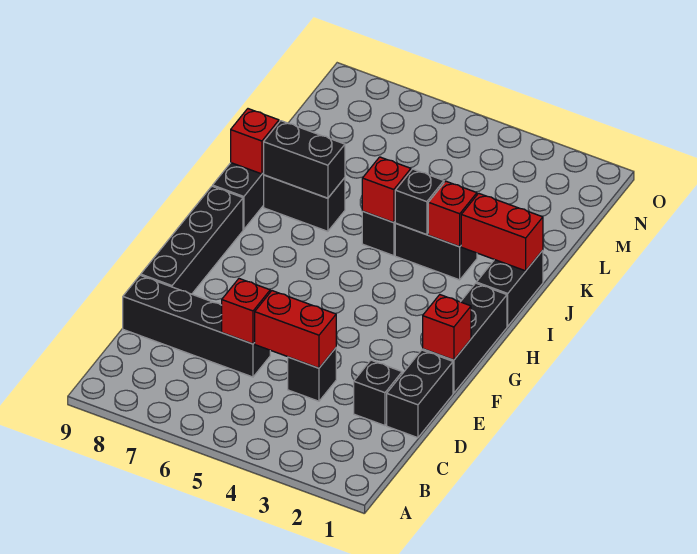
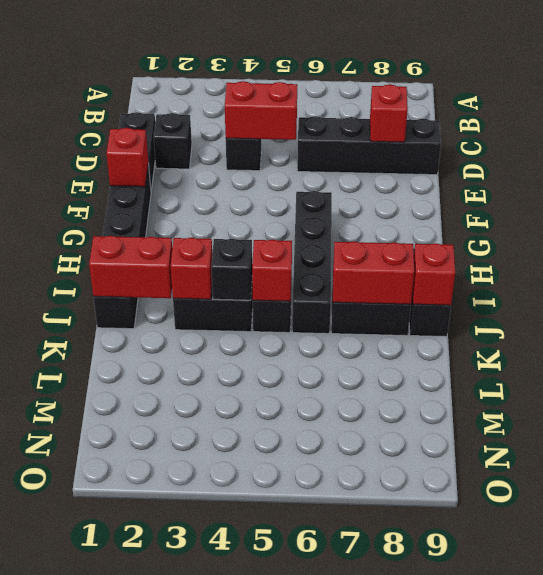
red 1x1 brick [222,279,270,344] -> red 1x1 brick moved to [370,84,408,142]
black 1x4 brick [141,186,243,294] -> black 1x4 brick moved to [292,191,332,334]
black 1x2 brick [263,121,345,198] -> red 1x2 brick [333,241,414,304]

